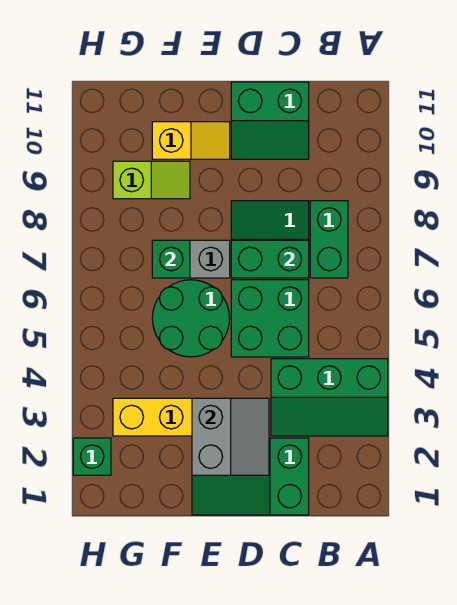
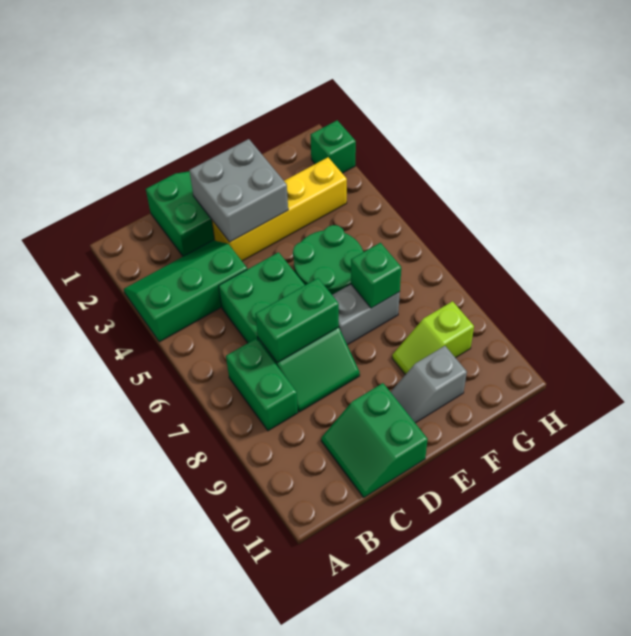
green 2x2 slope [231,82,309,159] -> green 2x2 slope turned to [321,383,428,497]
grey 2x2 slope [192,398,269,475] -> grey 2x2 brick [189,139,288,242]
yellow 1x2 slope [152,122,230,159] -> grey 1x2 slope [391,346,467,423]

